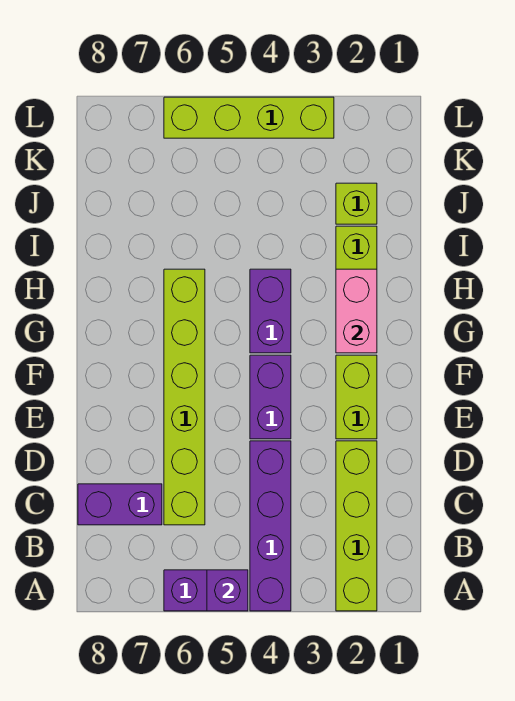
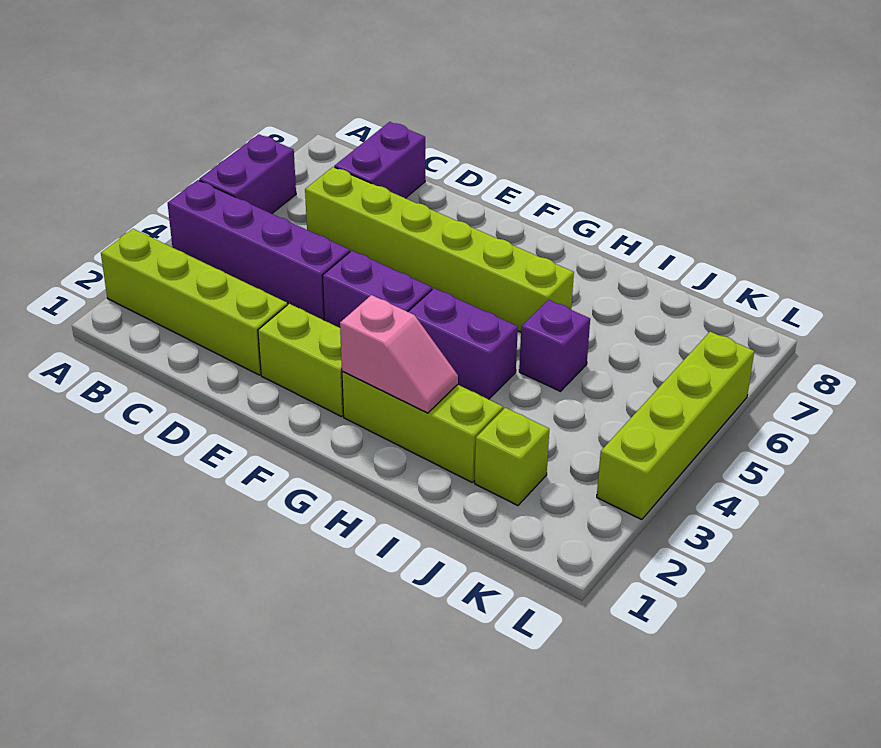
purple 1x1 brick [207,570,248,611] -> purple 1x1 brick moved to [519,300,590,391]
pink 1x2 brick [336,269,377,353] -> pink 1x2 slope [340,295,458,413]

